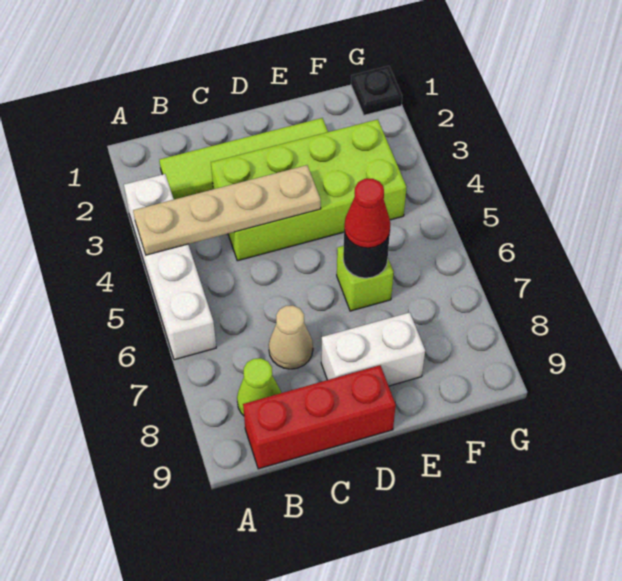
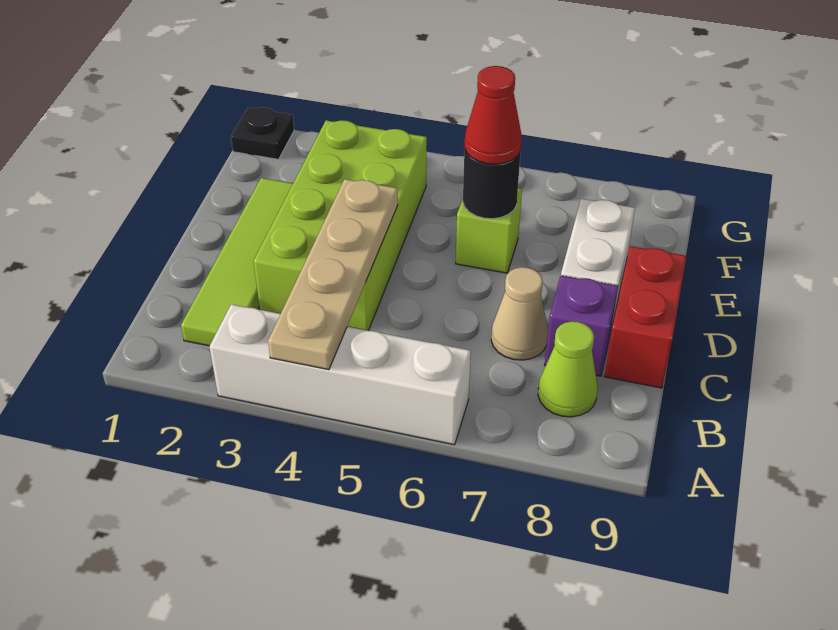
red 1x3 brick [243,365,396,469] -> red 1x2 brick [604,246,686,388]
none -> purple 1x1 brick [545,276,618,376]

